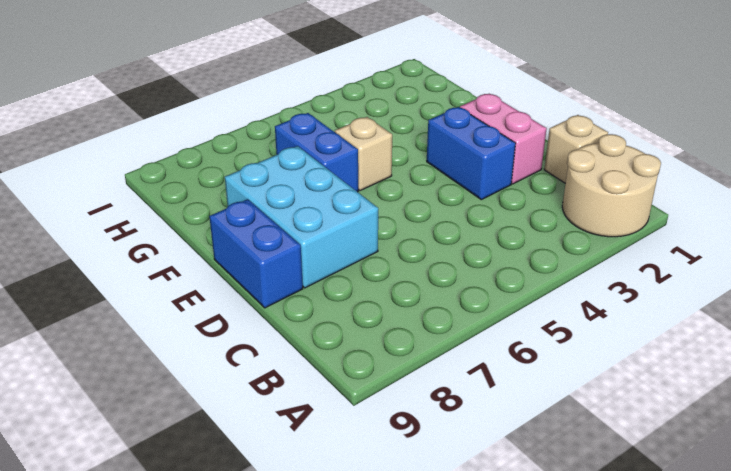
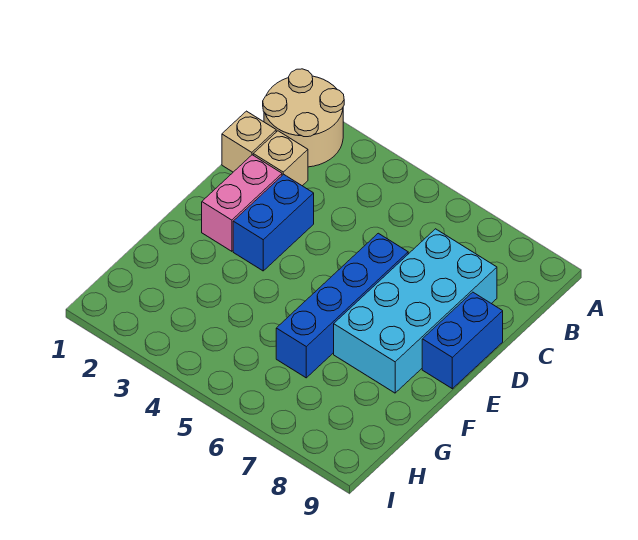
cyan 2x3 brick [225,146,378,288] -> cyan 2x4 brick [334,229,497,393]
tan 1x1 brick [335,117,392,191] -> tan 1x1 brick moved to [253,131,308,186]
blue 1x2 brick [275,113,358,192] -> blue 1x4 brick [276,233,408,378]

